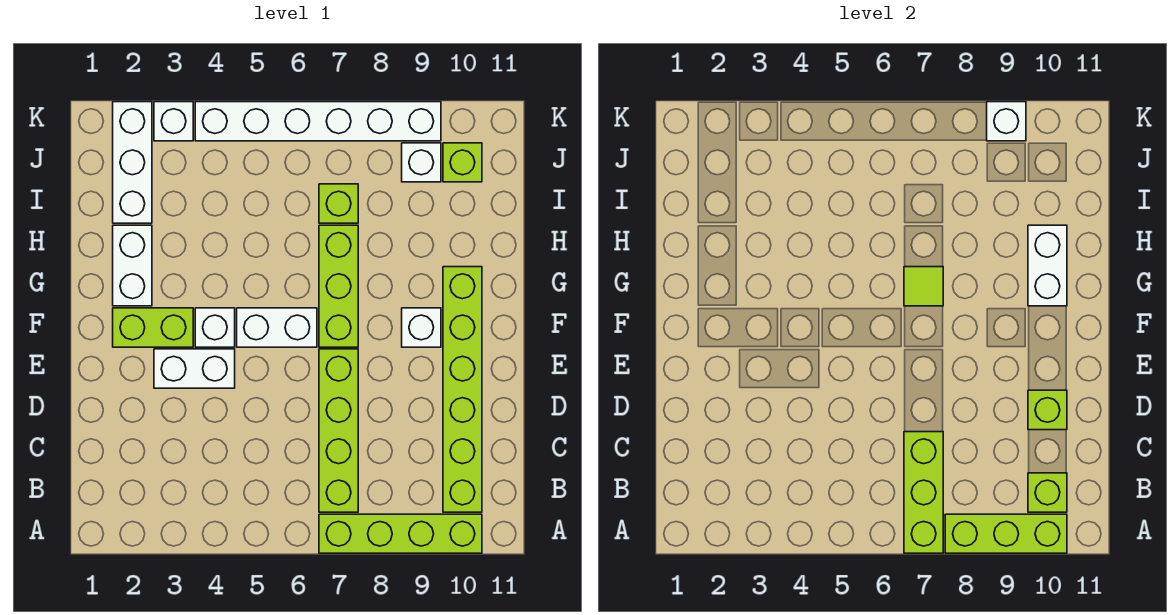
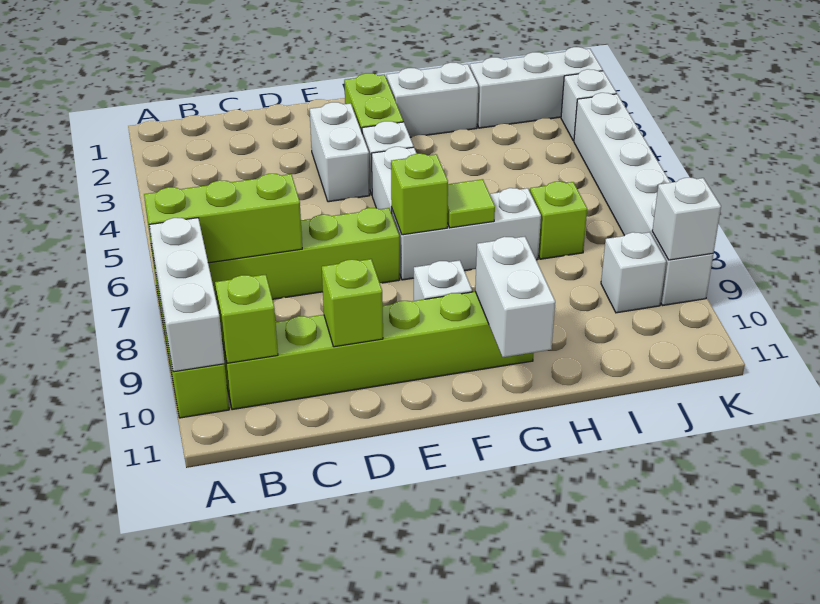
lime 1x3 brick [945,514,1067,553] -> white 1x3 brick [149,218,224,372]
lime 1x3 brick [319,225,358,347] -> white 1x3 brick [392,188,541,280]
white 1x2 brick [1028,225,1067,306] -> white 1x2 brick turned to [475,237,555,357]
lime 1x1 brick [443,143,482,182] -> lime 1x1 brick moved to [391,154,448,235]

